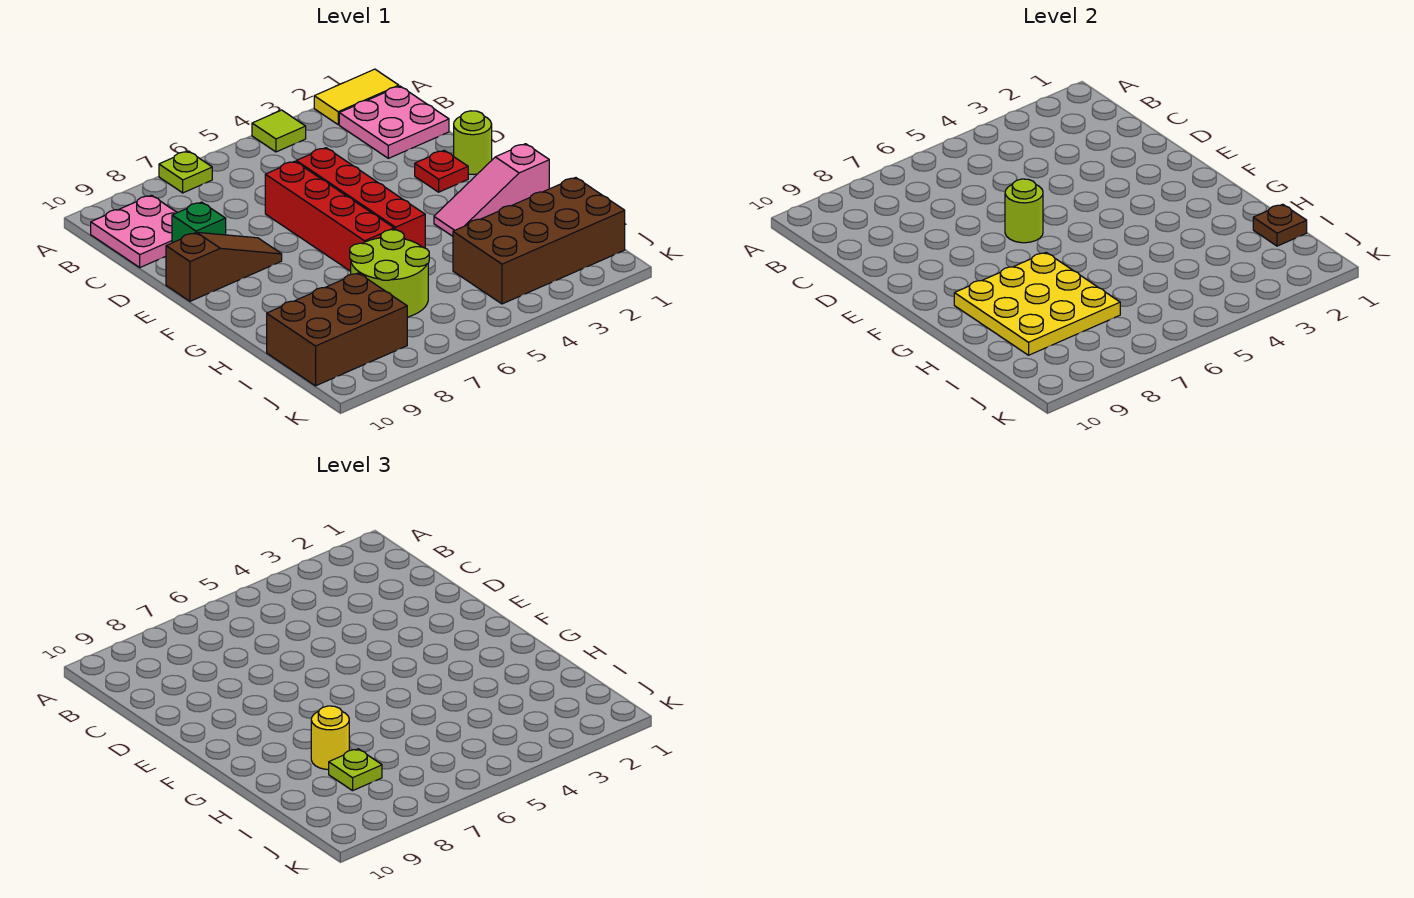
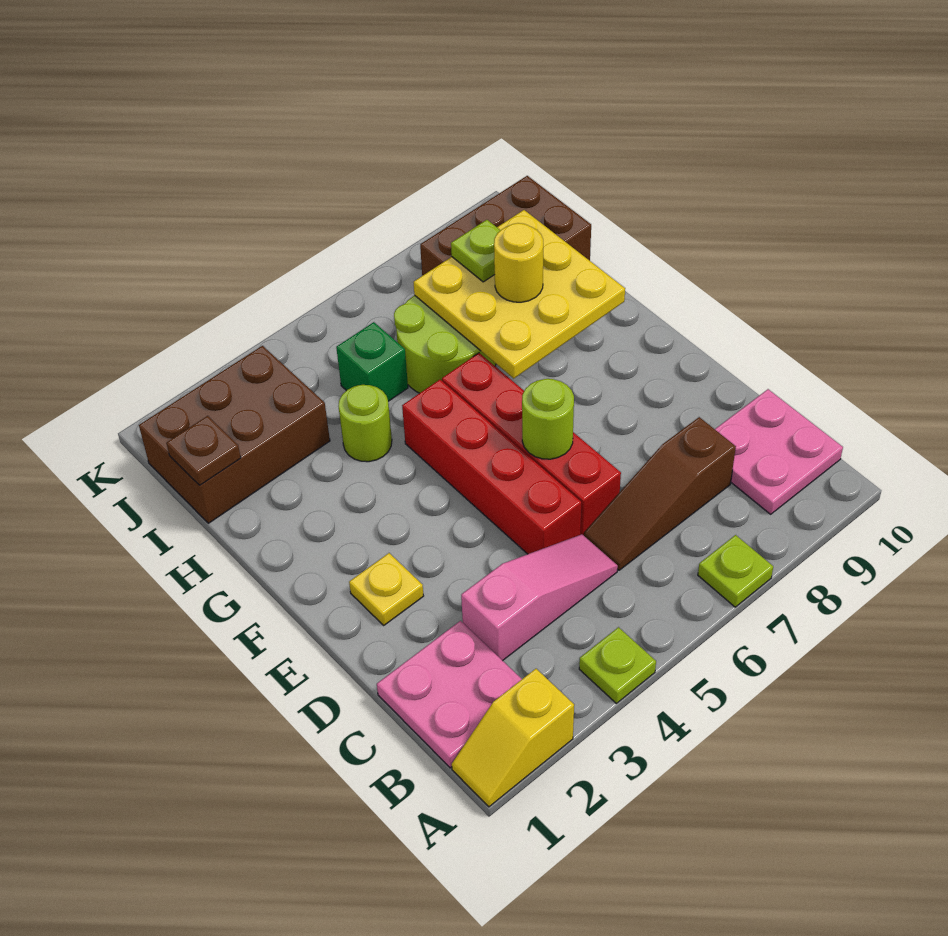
yellow 1x2 tile [314,69,399,125] -> yellow 1x2 slope [452,669,574,807]
lime 1x1 tile [252,110,306,152] -> lime 1x1 plate [579,627,656,703]
green 1x1 brick [172,202,226,243] -> green 1x1 brick moved to [336,322,408,401]
lime 1x1 round brick [454,111,492,174] -> lime 1x1 round brick moved to [338,385,392,462]
red 1x1 plate [415,150,468,192] -> yellow 1x1 plate [349,553,423,625]
brown 1x3 slope [166,232,282,301] -> brown 1x3 slope moved to [584,417,736,570]
pink 1x3 slope [434,144,549,236] -> pink 1x3 slope moved to [461,534,618,661]
brown 2x4 brick [453,178,625,304] -> brown 2x3 brick [139,346,330,523]

